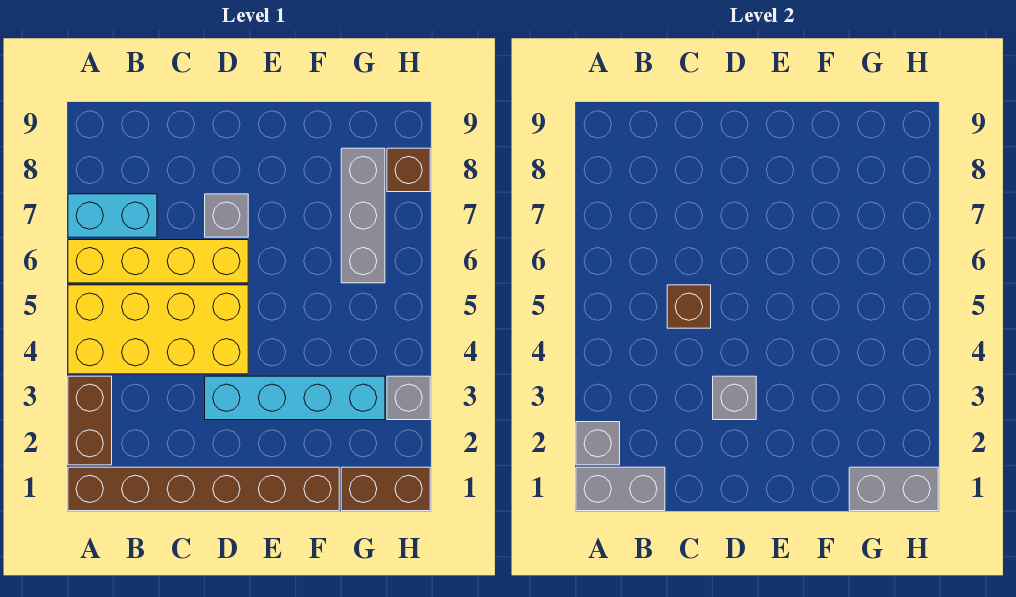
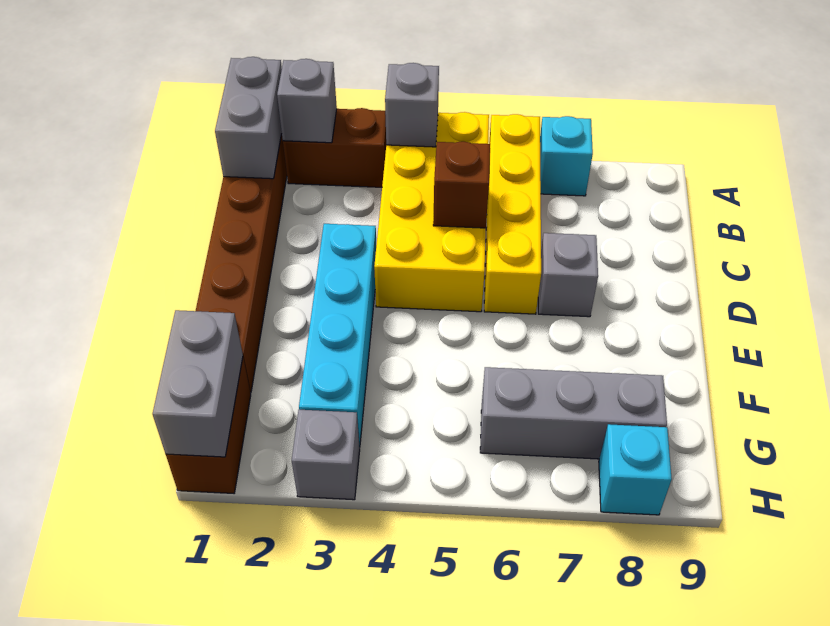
cyan 1x2 brick [68,194,157,237] -> cyan 1x1 brick [540,116,593,196]
grey 1x1 brick [713,376,756,420] -> grey 1x1 brick moved to [385,63,439,147]
brown 1x1 brick [387,148,430,192] -> cyan 1x1 brick [599,424,672,515]

